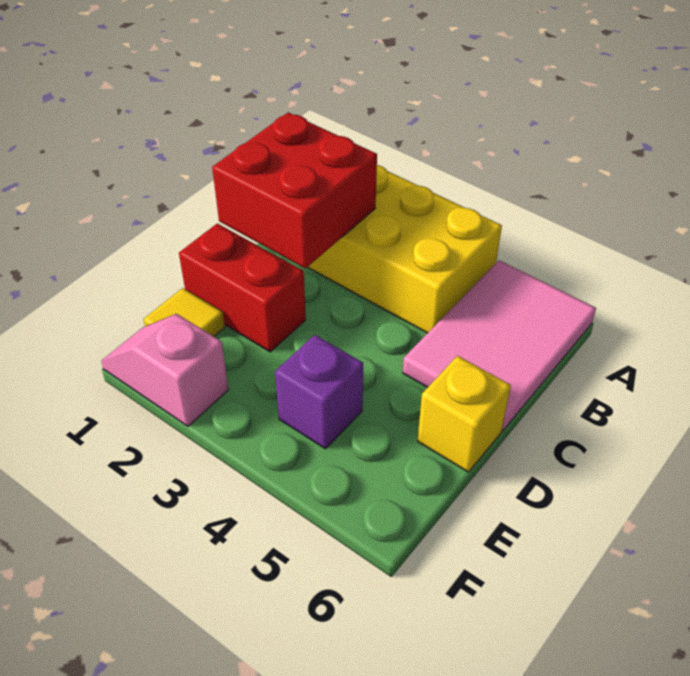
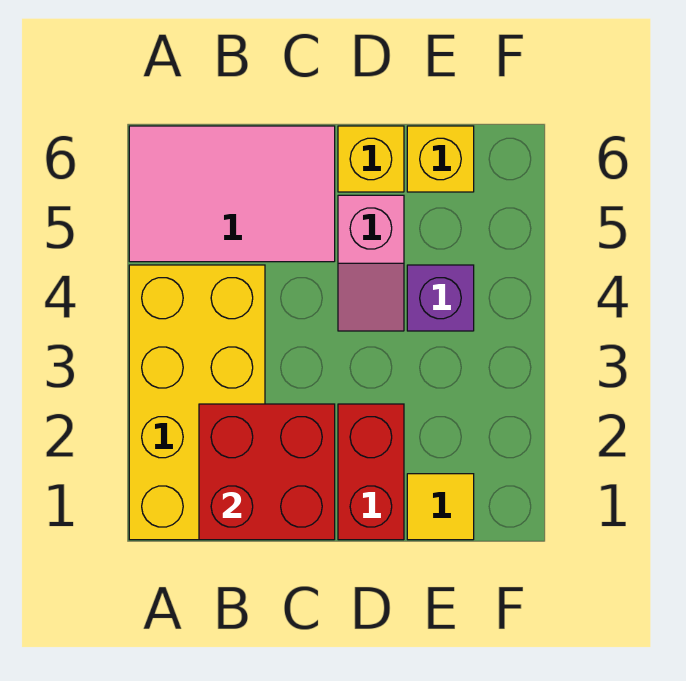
none -> yellow 1x1 brick [407,126,474,192]
pink 1x2 slope [101,314,228,426] -> pink 1x2 slope moved to [338,195,404,331]

